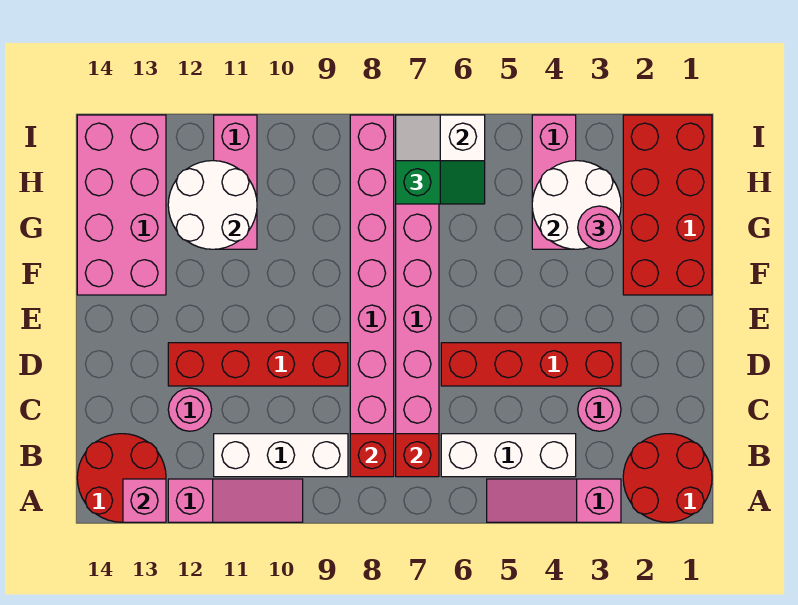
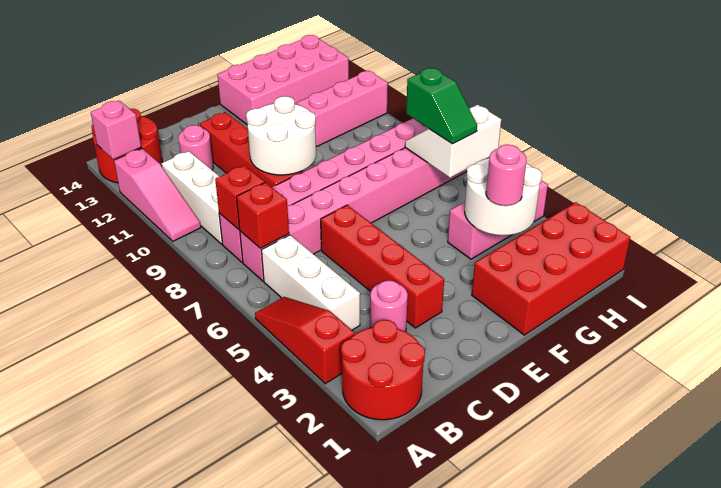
pink 1x3 slope [487,479,621,522] -> red 1x3 slope [255,297,355,384]
white 2x2 round brick [168,161,257,249] -> white 2x2 round brick moved to [246,96,316,175]

